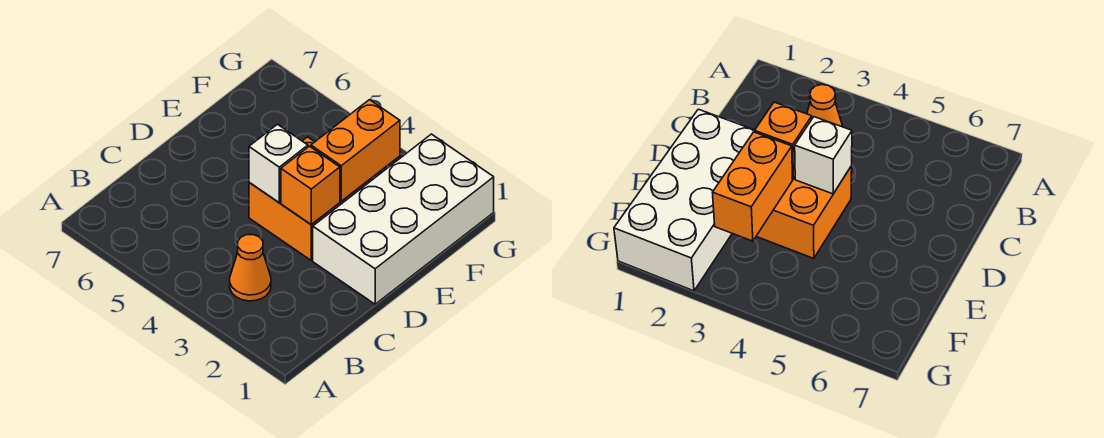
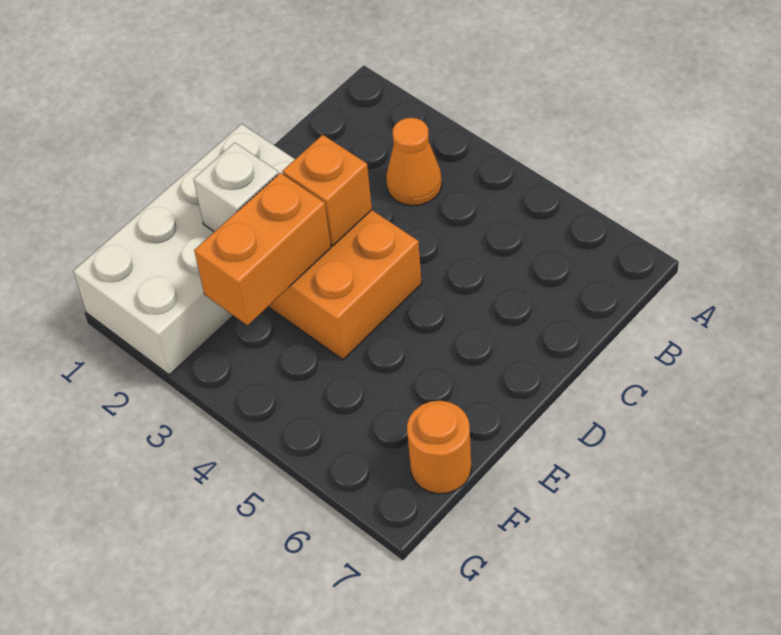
white 1x1 brick [249,124,308,202] -> white 1x1 brick moved to [193,143,278,232]
none -> orange 1x1 round brick [407,401,471,494]

